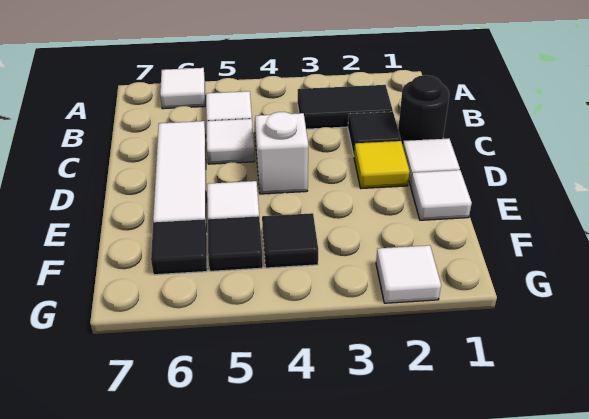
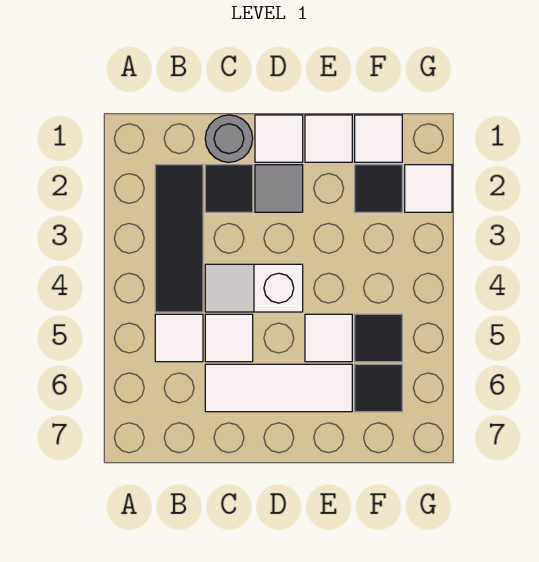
white 1x1 tile [160,68,205,109] -> white 1x1 tile moved to [355,115,402,162]
black 1x2 tile [298,85,393,129] -> black 1x3 tile [155,165,203,312]
black 1x1 round brick [398,75,449,145] -> grey 1x1 round brick [205,115,253,162]
yellow 1x1 tile [354,141,410,189] -> grey 1x1 tile [255,165,303,212]
black 1x1 tile [262,213,318,268] -> black 1x1 tile moved to [355,165,402,212]

